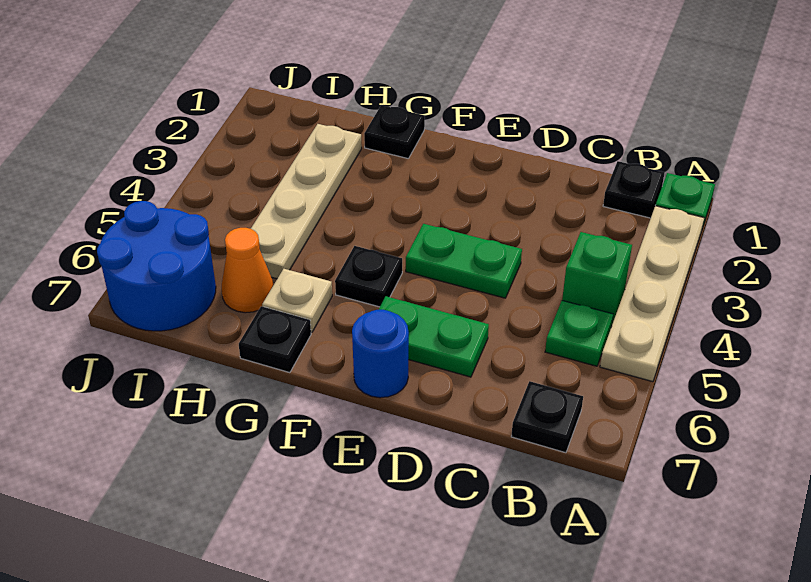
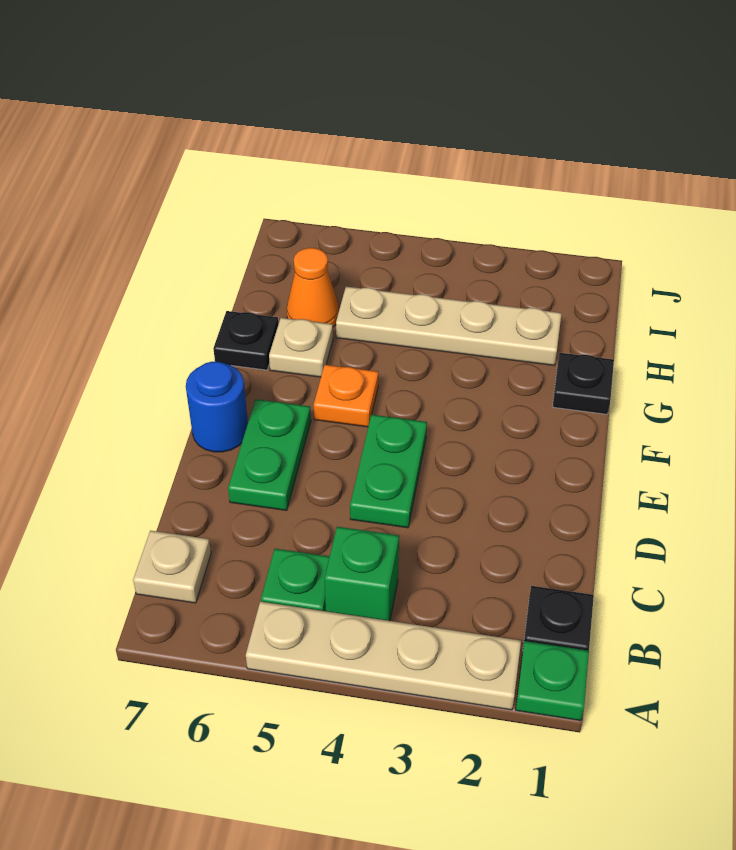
black 1x1 plate [511,381,583,453] -> tan 1x1 plate [133,531,211,603]
black 1x1 plate [335,246,402,307] -> orange 1x1 plate [314,365,378,427]
blue 2x2 round brick [97,201,216,331] -> none

